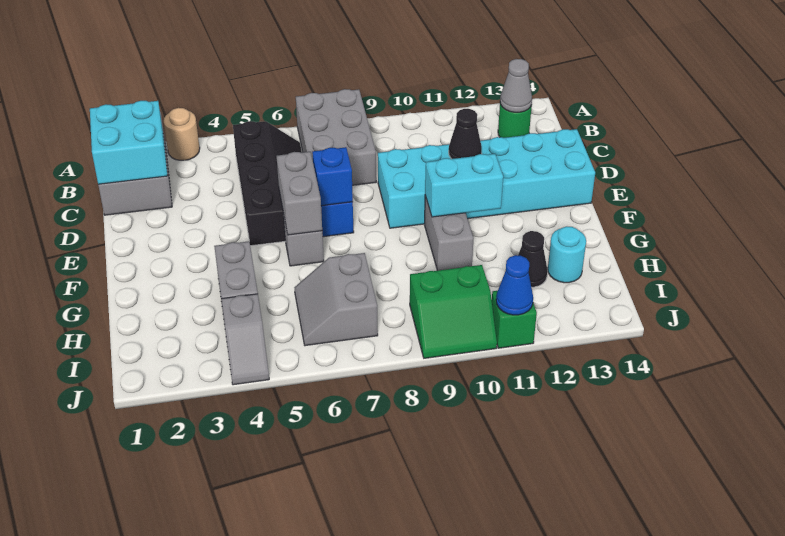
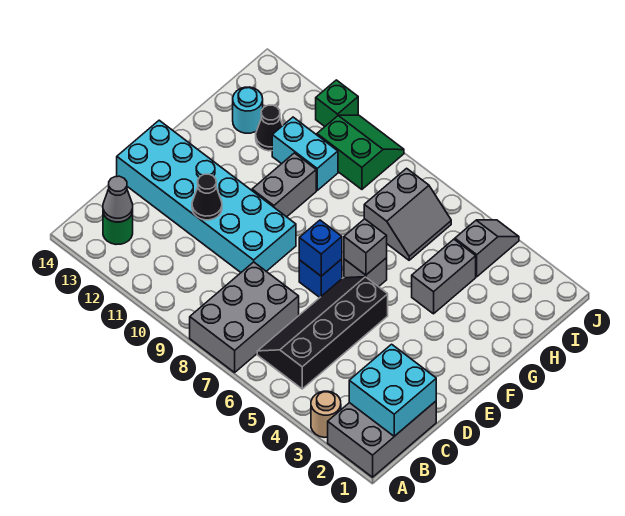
grey 1x2 brick [277,152,322,235] -> grey 1x1 brick [344,219,387,275]
cyan 1x2 brick [425,154,503,217] -> cyan 1x2 brick moved to [272,117,338,190]
blue 1x1 cone [496,255,533,315] -> none

